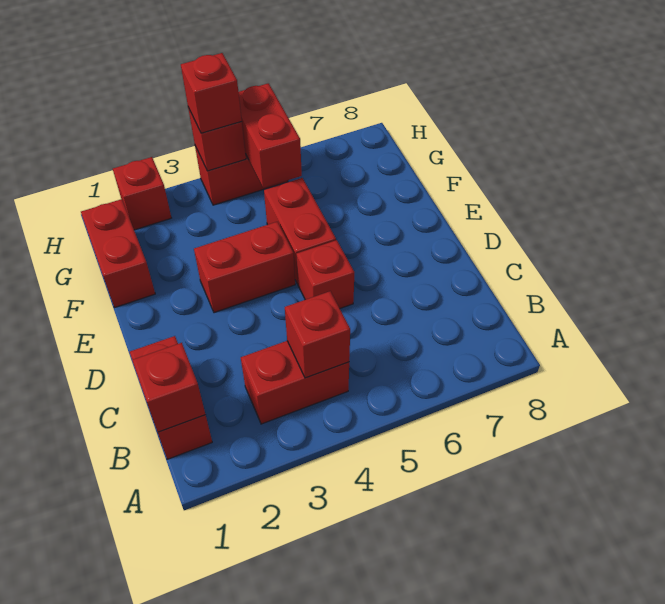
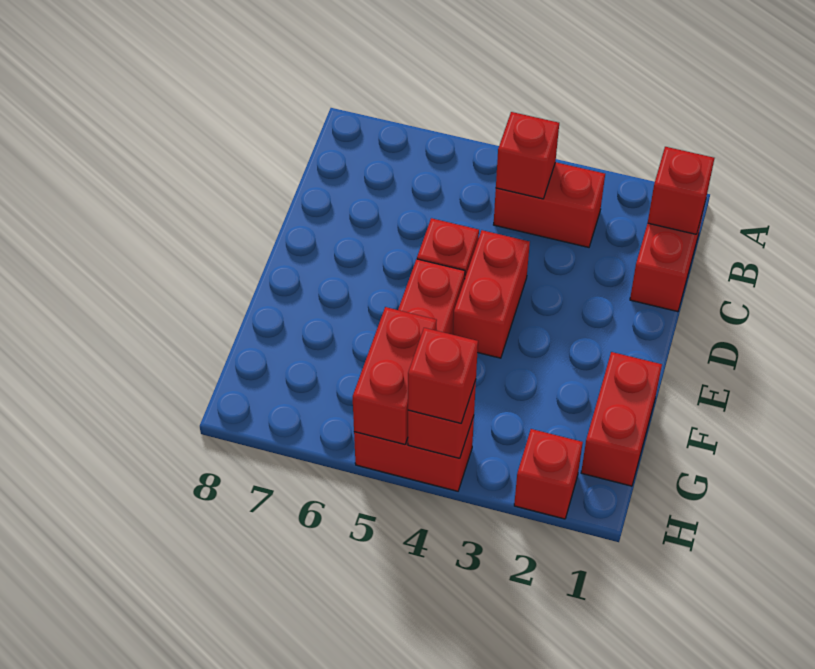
red 1x2 brick [194,222,295,313] -> red 1x2 brick turned to [453,230,530,358]

